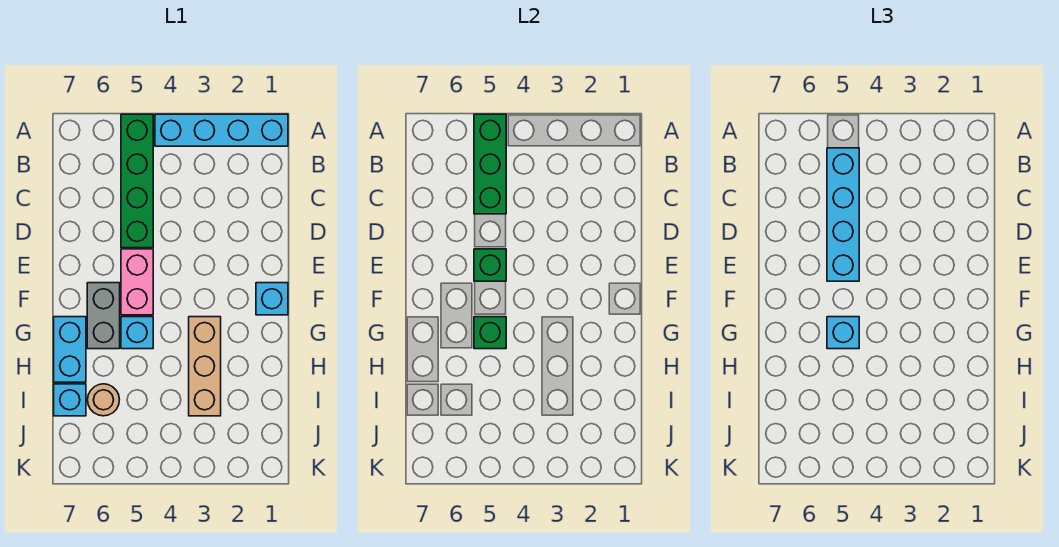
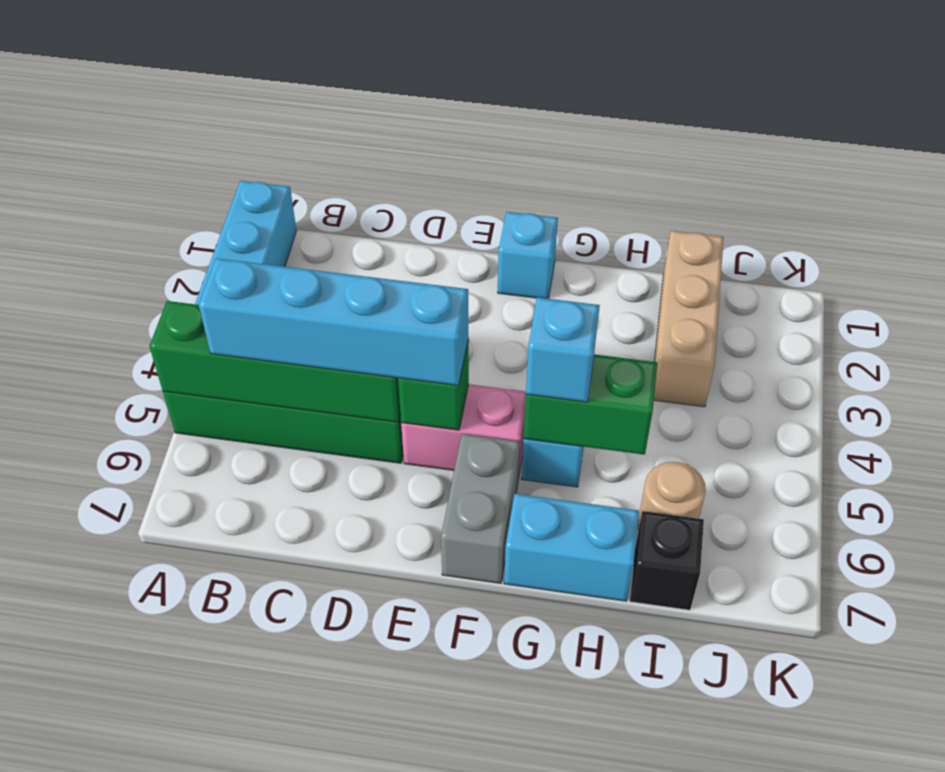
green 1x3 brick [474,114,506,214] -> green 1x4 brick [149,301,401,422]
grey 1x2 brick [87,283,120,349] -> grey 1x2 brick turned to [441,434,520,583]
tan 1x3 brick [189,317,221,416] -> tan 1x3 brick turned to [654,231,724,407]
green 1x1 brick [474,317,506,349] -> green 1x2 brick [524,354,658,455]
cyan 1x1 brick [54,384,86,416] -> black 1x1 brick [630,511,704,610]

